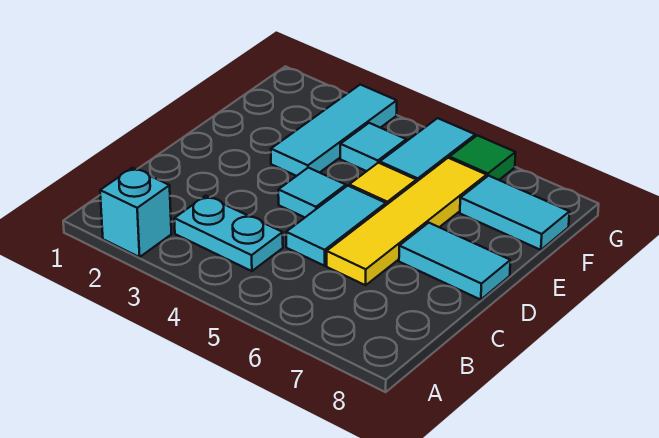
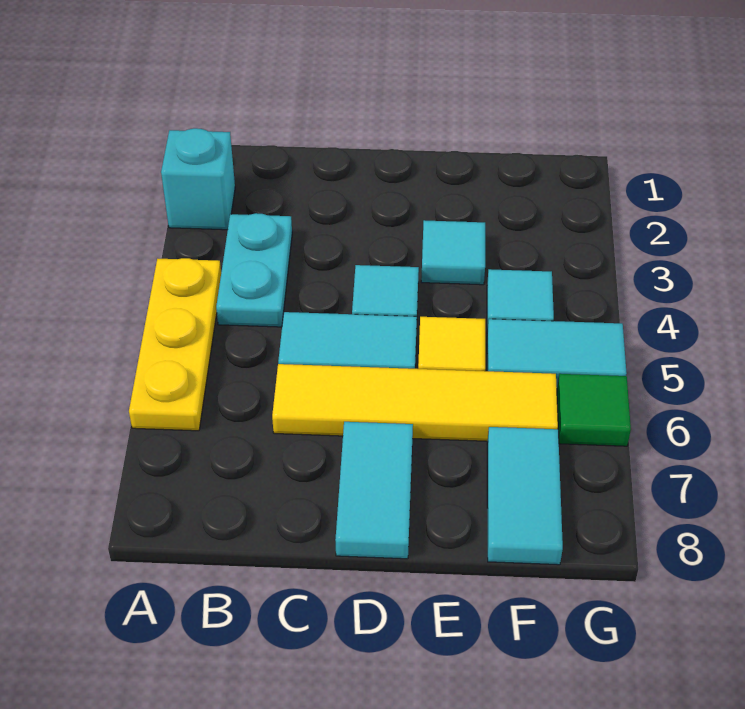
none -> yellow 1x3 plate [129,258,221,431]
cyan 1x3 tile [271,85,397,176] -> cyan 1x1 tile [421,220,485,285]

